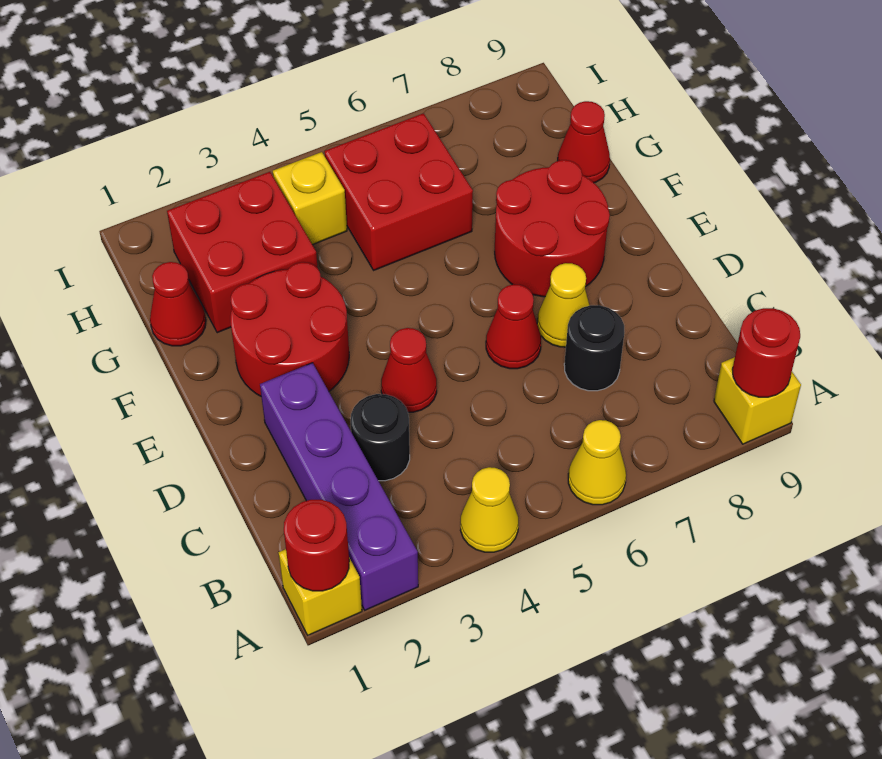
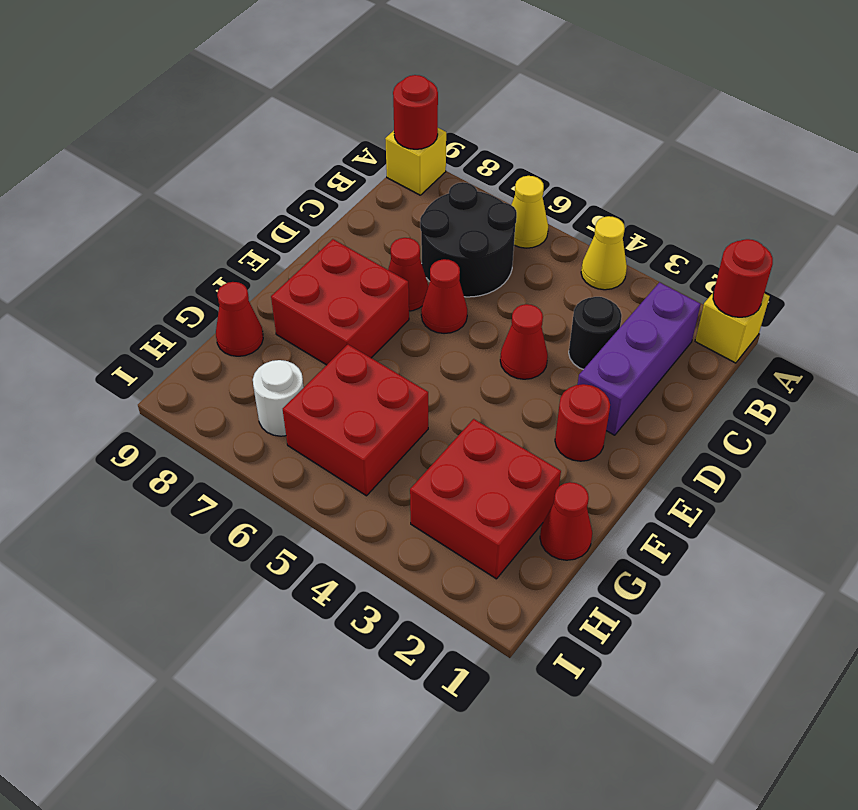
purple 1x4 brick [260,363,418,610] -> purple 1x3 brick [578,282,701,435]
black 1x1 round brick [564,305,624,391] -> black 2x2 round brick [420,182,517,297]
yellow 1x1 cone [537,263,590,347] -> red 1x1 cone [388,238,428,311]
red 2x2 round brick [230,262,349,396] -> red 1x1 round brick [555,384,610,461]
red 2x2 round brick [495,160,610,297] -> red 2x2 brick [271,239,409,365]
yellow 1x1 brick [273,152,347,245] -> none
none -> white 1x1 round brick [253,360,304,436]

